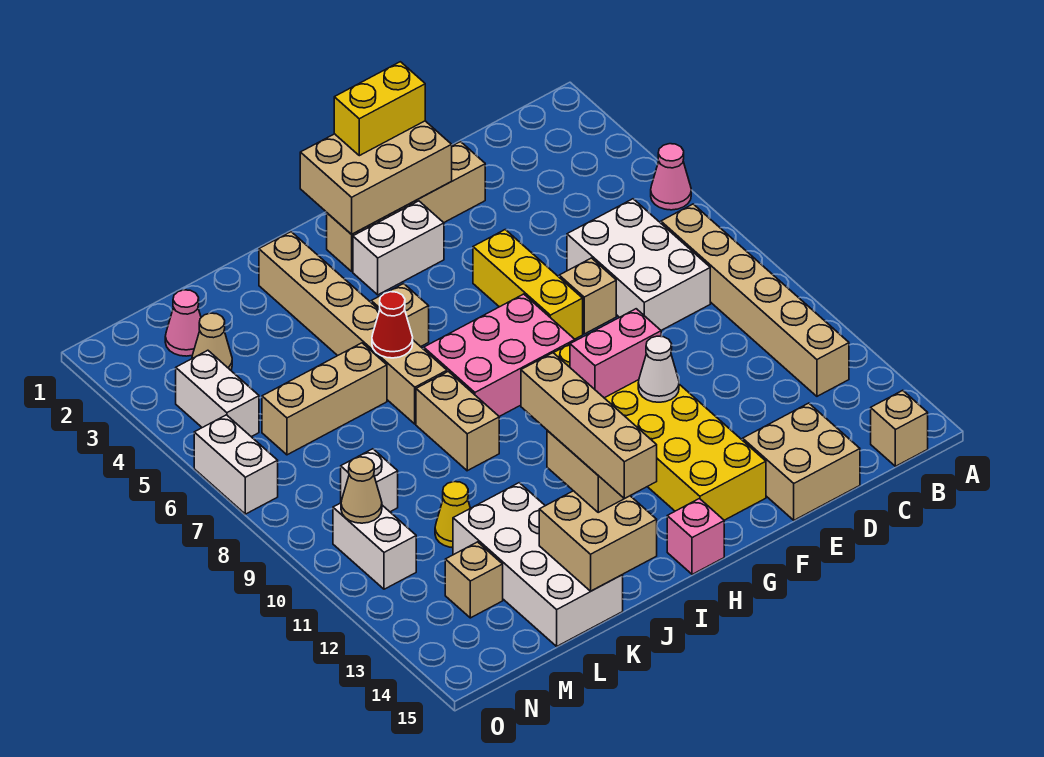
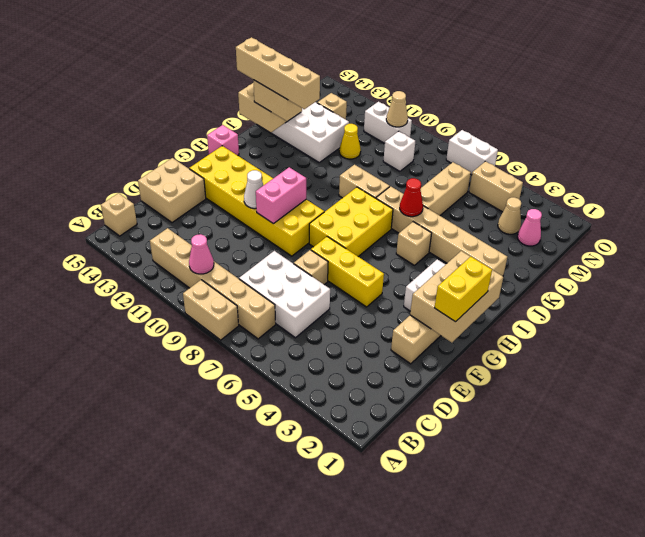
pink 1x1 cone [651,144,691,210] -> pink 1x1 cone moved to [189,234,214,274]
none -> tan 1x2 brick [183,280,239,340]
pink 2x3 brick [424,294,575,417] -> yellow 2x3 brick [309,187,393,256]
white 1x2 brick [176,350,259,437] -> tan 1x2 brick [469,161,523,212]

